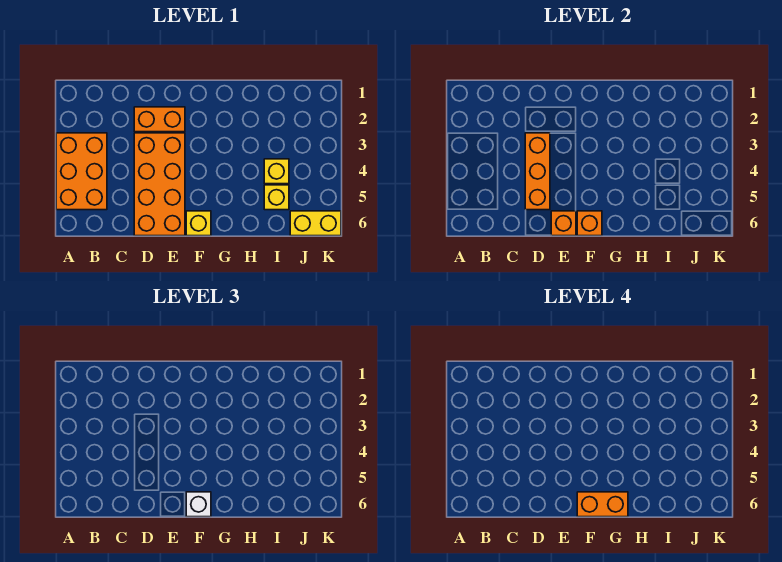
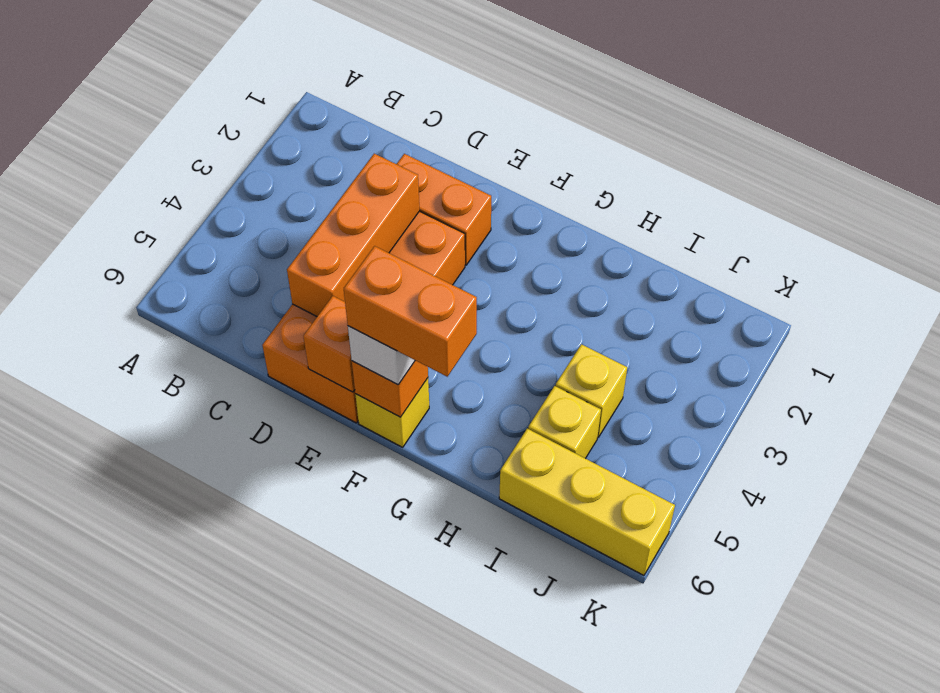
orange 2x3 brick [56,133,107,210] -> none
yellow 1x2 brick [290,211,341,236] -> yellow 1x3 brick [499,429,675,575]

